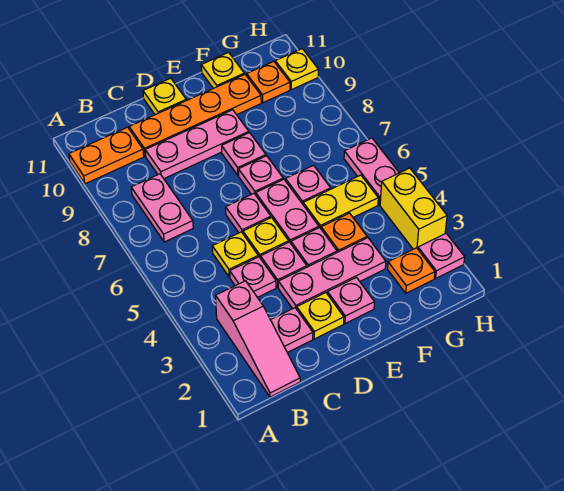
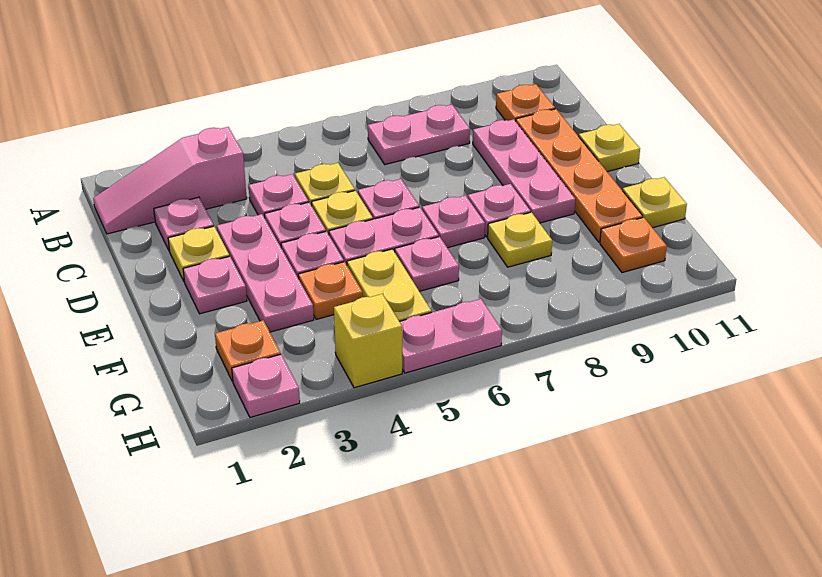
orange 1x2 plate [69,127,144,184] -> orange 1x1 plate [496,84,555,121]
yellow 1x2 brick [380,168,447,249] -> yellow 1x1 brick [334,294,402,388]
yellow 1x1 plate [275,49,319,90] -> yellow 1x1 plate moved to [488,212,552,267]

